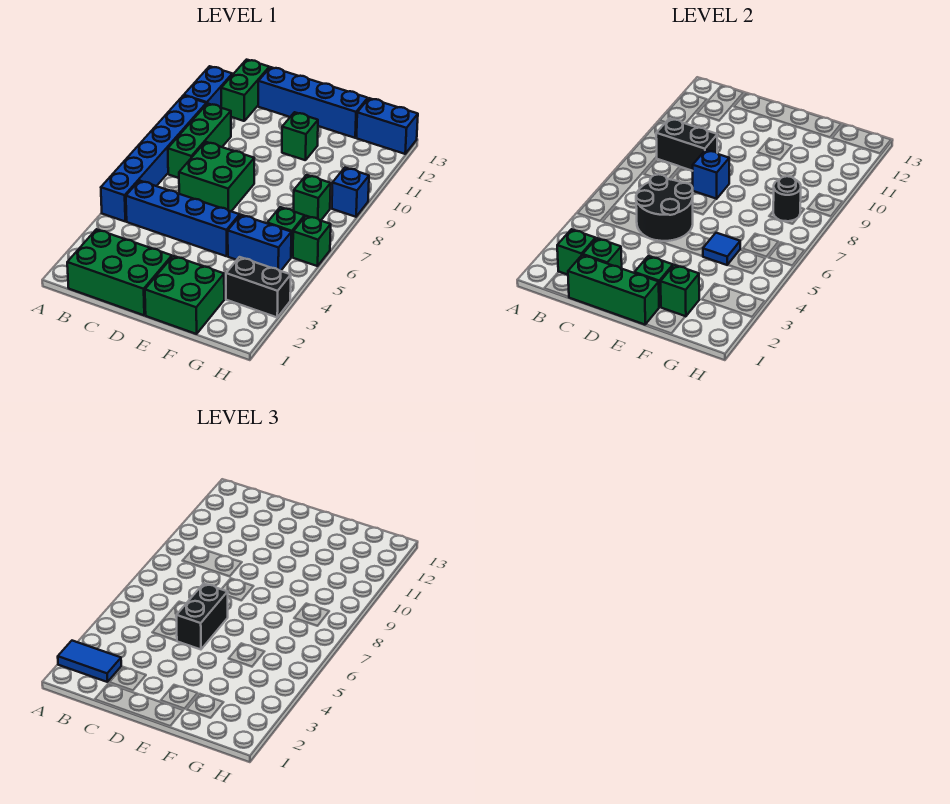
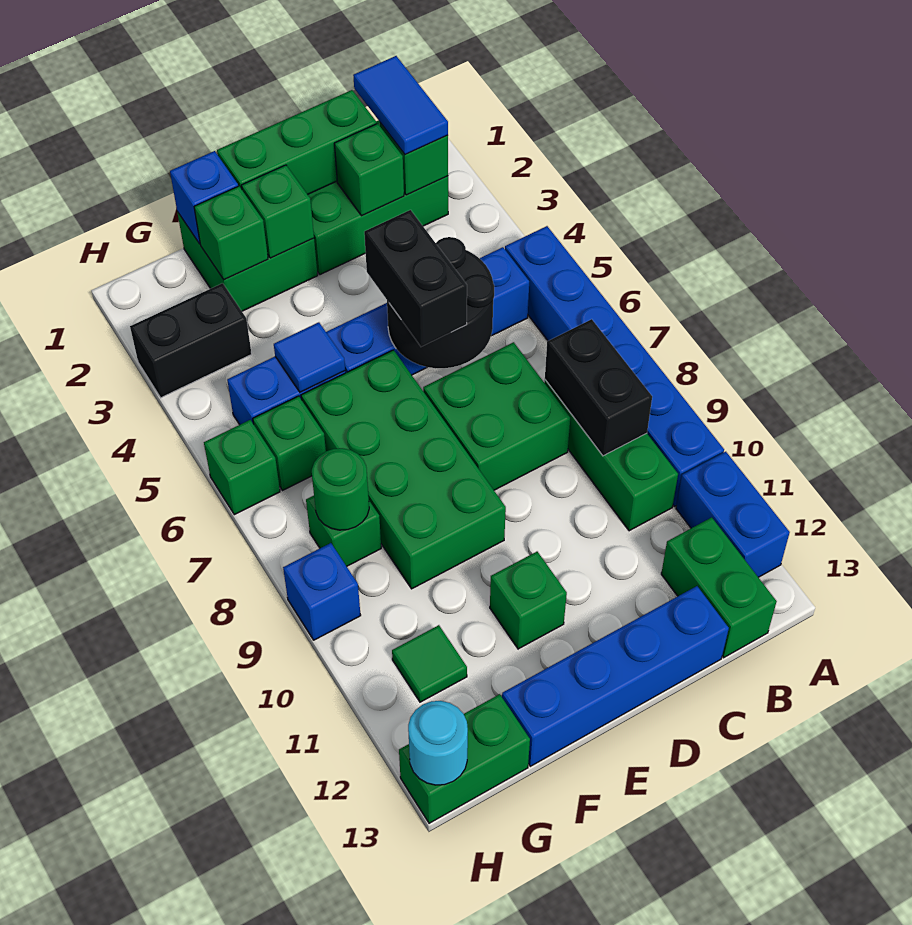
blue 1x2 tile [58,641,121,682] -> blue 1x2 tile turned to [353,56,448,154]
black 1x2 brick [656,118,717,171] -> black 1x2 brick turned to [545,319,652,456]
blue 1x1 brick [693,150,729,199] -> blue 1x1 brick moved to [170,151,238,244]
none -> green 2x4 brick [301,350,506,589]
black 1x1 round brick [773,176,801,221] -> green 1x1 round brick [312,448,369,530]
none -> green 1x1 tile [392,625,467,702]
blue 1x2 brick [357,98,418,154] -> green 1x2 brick [399,694,530,823]
none -> cyan 1x1 round brick [408,701,468,785]

